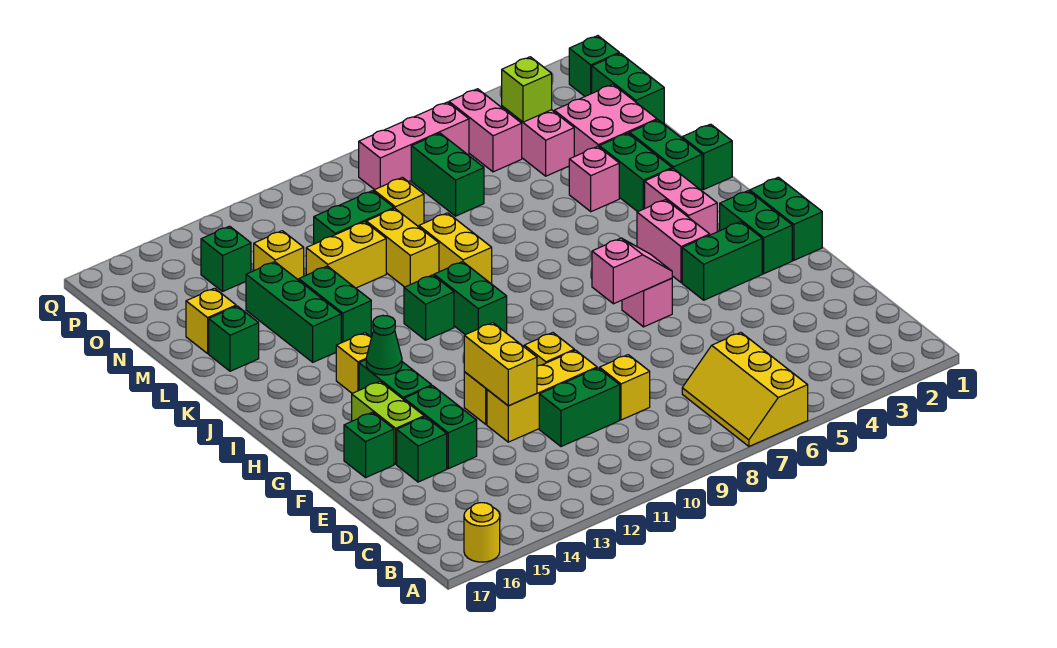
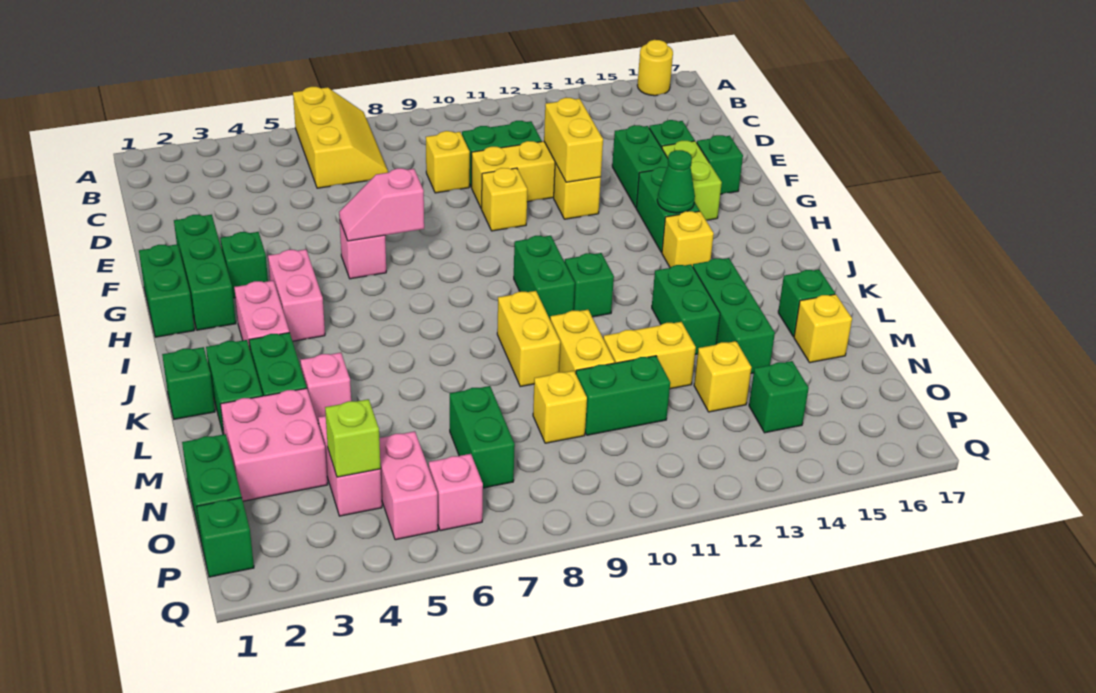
green 1x2 brick [720,191,792,274] -> green 1x3 brick [174,215,236,330]
green 1x2 brick [682,222,762,300] -> green 1x1 brick [221,232,268,298]
pink 1x3 brick [359,102,469,190] -> pink 1x1 brick [429,454,483,531]

